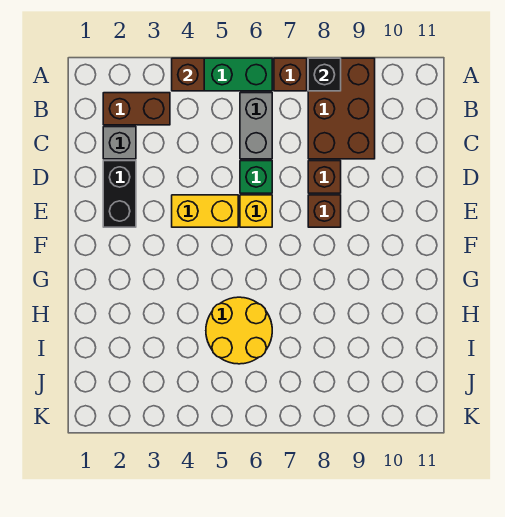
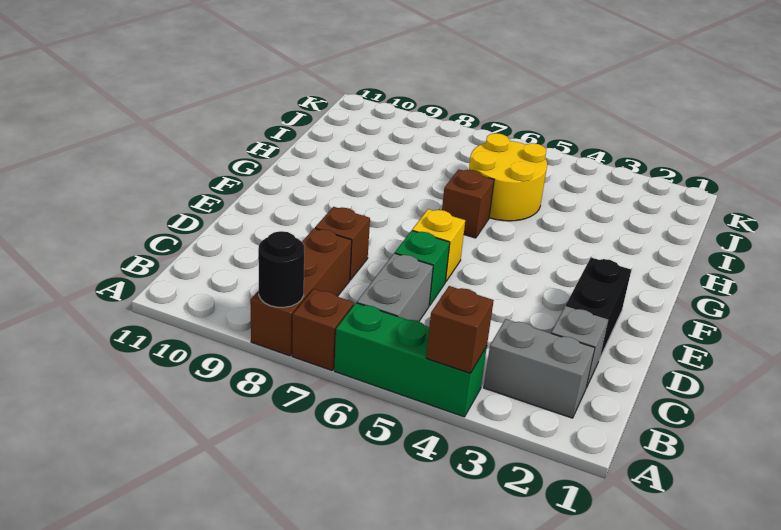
brown 2x3 brick [308,58,375,159] -> brown 1x3 brick [250,228,352,356]
black 1x1 brick [308,58,341,91] -> black 1x1 round brick [258,231,304,307]
brown 1x2 brick [103,93,170,125] -> grey 1x2 brick [484,319,595,418]
yellow 1x2 brick [172,195,238,227] -> none
brown 1x1 brick [308,195,341,227] -> brown 1x1 brick moved to [442,169,494,238]

